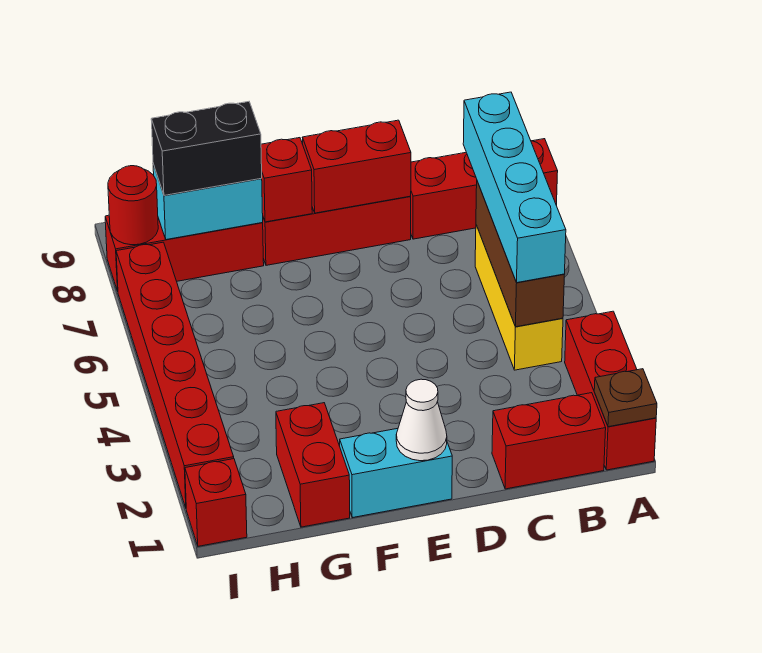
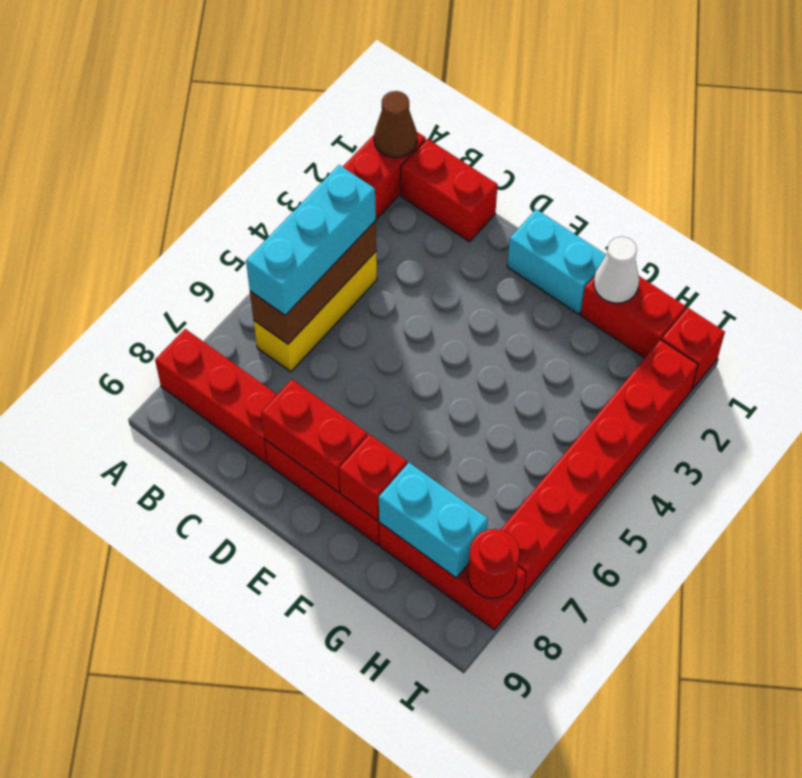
brown 1x1 plate [594,369,657,427] -> brown 1x1 cone [374,91,417,158]
cyan 1x4 brick [463,92,566,283] -> cyan 1x3 brick [246,165,376,315]
white 1x1 cone [396,379,447,461] -> white 1x1 cone moved to [594,237,639,303]
red 1x2 brick [276,403,350,527] -> red 1x2 brick turned to [581,276,686,358]
black 1x2 brick [151,102,262,195] -> none

